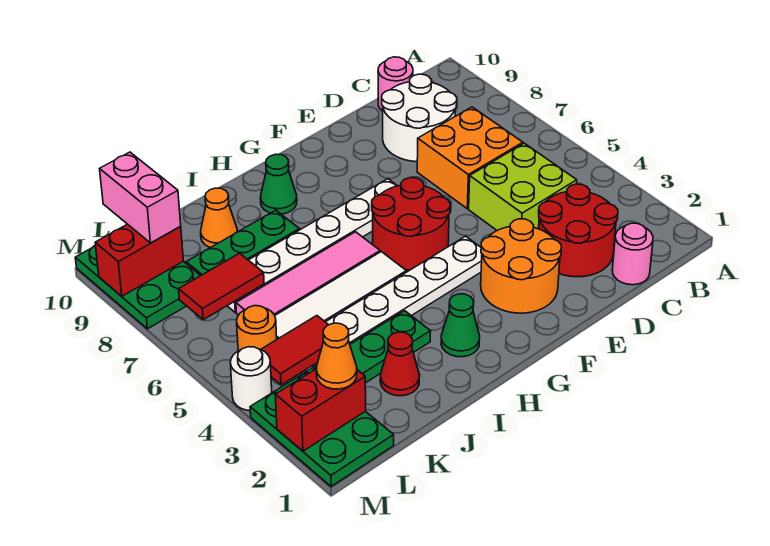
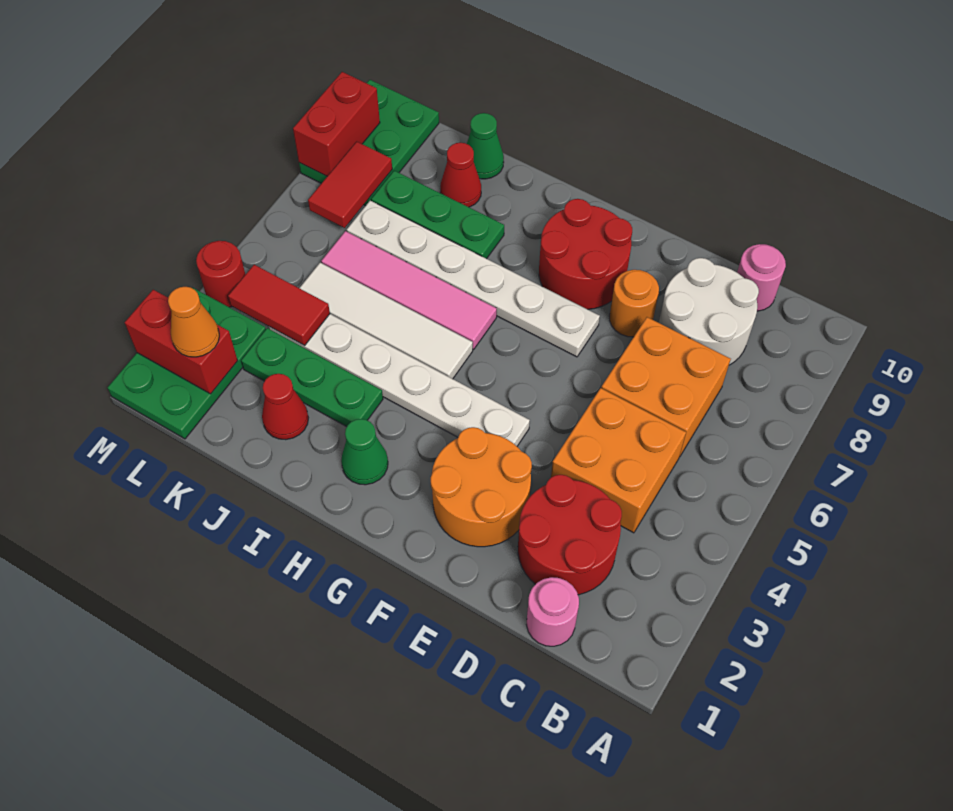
lime 2x2 brick [469,143,577,231] -> orange 2x2 brick [551,388,686,533]
red 2x2 round brick [372,178,450,270] -> red 2x2 round brick moved to [539,199,632,309]
green 1x1 cone [260,154,297,214] -> green 1x1 cone moved to [467,113,504,179]
orange 1x1 cone [201,188,238,248] -> red 1x1 cone [440,142,481,207]
red 1x2 tile [179,253,264,320] -> red 1x2 tile turned to [308,142,392,228]
orange 1x1 round brick [237,306,277,351] -> orange 1x1 round brick moved to [610,270,659,337]
red 1x2 brick [95,224,183,296] -> red 1x2 brick turned to [293,72,380,176]
pink 1x2 brick [100,152,181,243] -> none
white 1x1 round brick [230,347,272,410] -> red 1x1 round brick [196,241,246,307]

